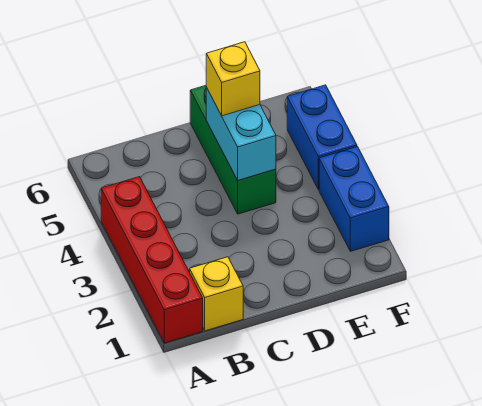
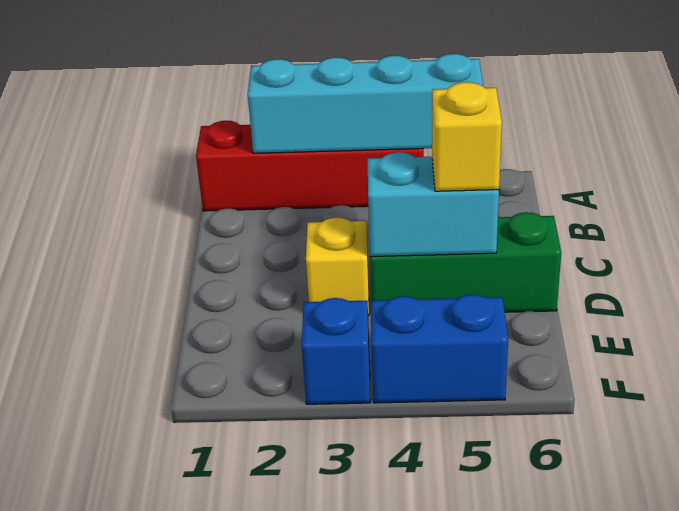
none -> cyan 1x4 brick [248,54,483,153]
yellow 1x1 brick [190,257,243,331] -> yellow 1x1 brick moved to [306,217,369,316]
blue 1x2 brick [319,147,389,251] -> blue 1x1 brick [302,298,370,404]

